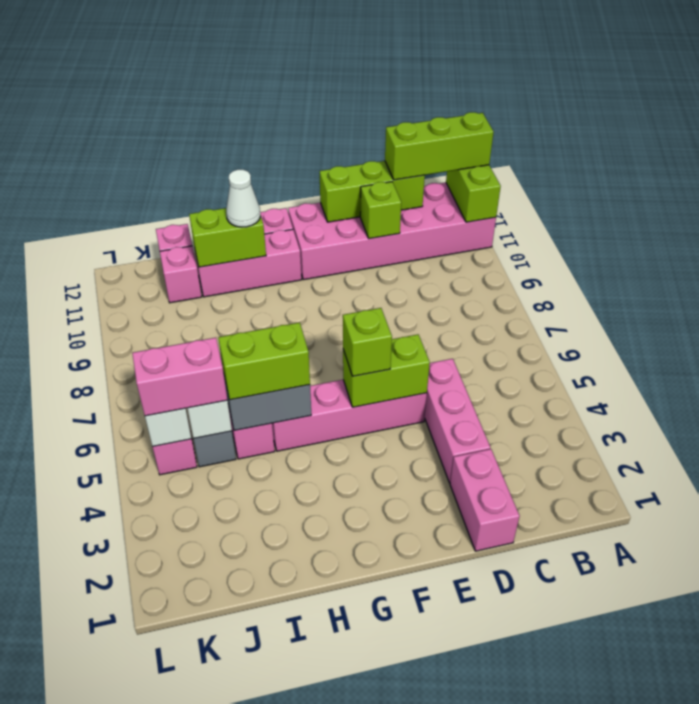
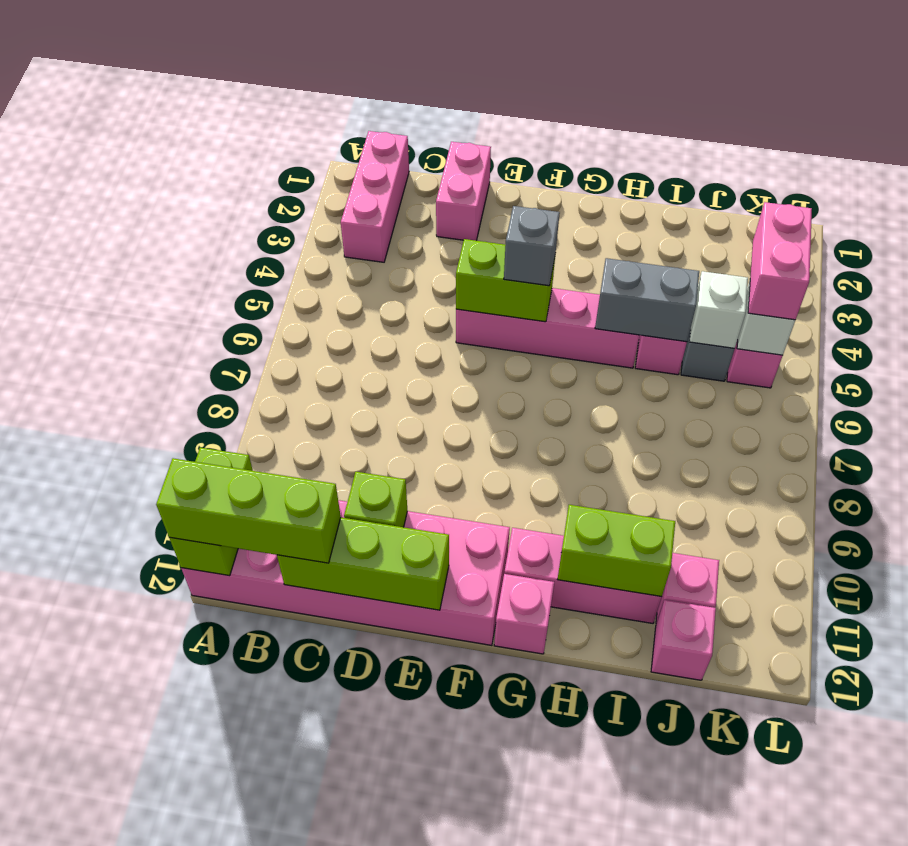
pink 1x3 brick [425,359,490,483] -> pink 1x3 brick moved to [341,131,409,262]
lime 1x1 brick [343,308,392,376] -> grey 1x1 brick [504,206,560,286]
lime 1x2 brick [218,323,310,400] -> none
white 1x1 cone [226,170,260,227] -> none
pink 1x2 brick [132,338,227,416] -> pink 1x2 brick turned to [748,202,812,320]

